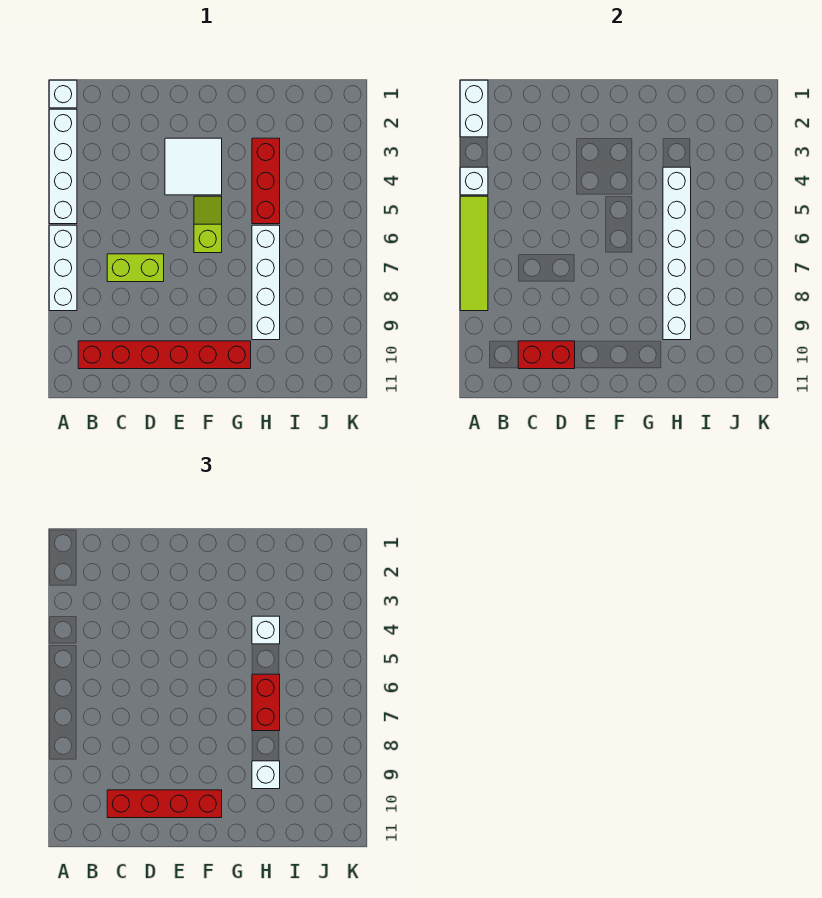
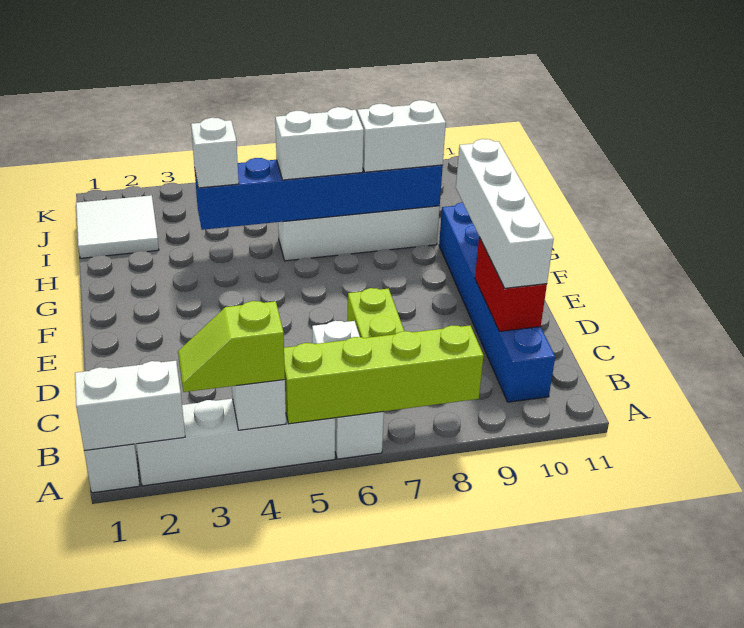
lime 1x4 tile [460,196,488,311] -> lime 1x4 brick [284,325,484,424]
white 1x3 brick [49,225,77,311] -> white 1x3 brick turned to [312,321,384,459]
red 1x6 brick [78,341,251,369] -> blue 1x6 brick [439,202,555,402]
red 1x4 brick [107,790,222,818] -> white 1x4 brick [456,139,554,288]
white 2x2 tile [165,138,222,195] -> white 2x2 tile moved to [76,195,159,258]
lime 1x2 slope [194,196,222,253] -> lime 1x2 slope moved to [178,301,285,392]
red 1x3 brick [252,138,280,224] -> none
white 1x6 brick [663,167,691,340] -> blue 1x6 brick [195,158,443,230]
red 1x2 brick [252,674,280,731] -> white 1x2 brick [275,107,364,180]
white 1x1 brick [252,761,280,789] -> white 1x2 brick [357,100,446,172]

